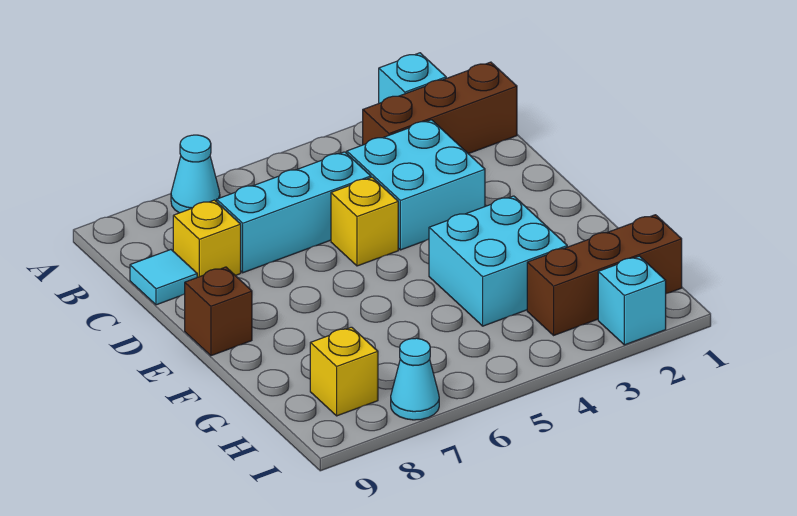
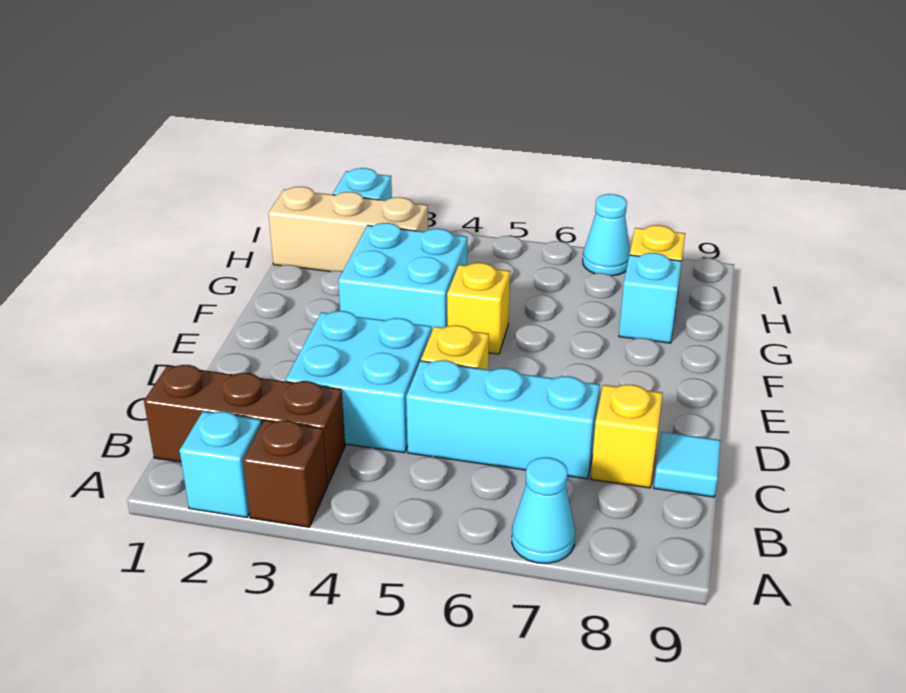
brown 1x1 brick [185,267,252,356] -> brown 1x1 brick moved to [243,420,328,527]
none -> yellow 1x1 brick [447,263,510,354]
none -> cyan 1x1 brick [619,253,681,343]
brown 1x3 brick [527,215,682,335] -> tan 1x3 brick [268,187,428,271]

